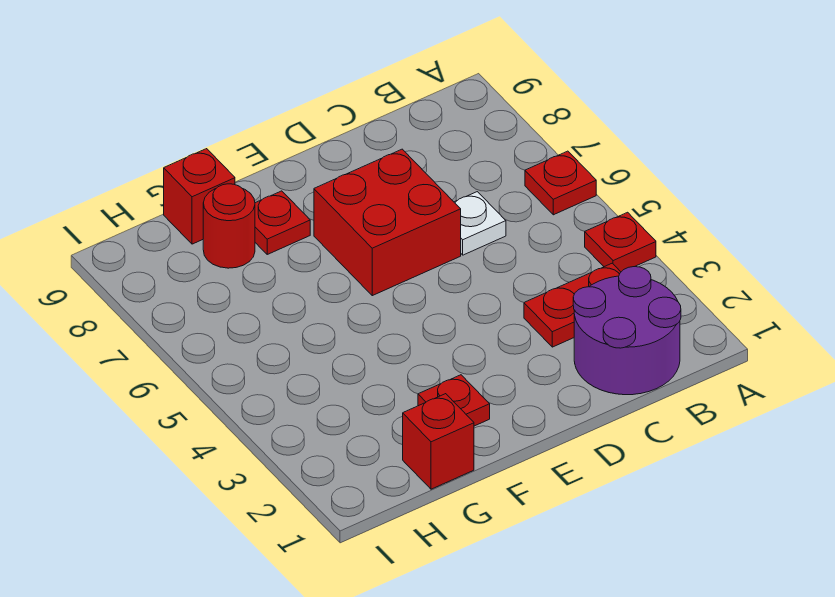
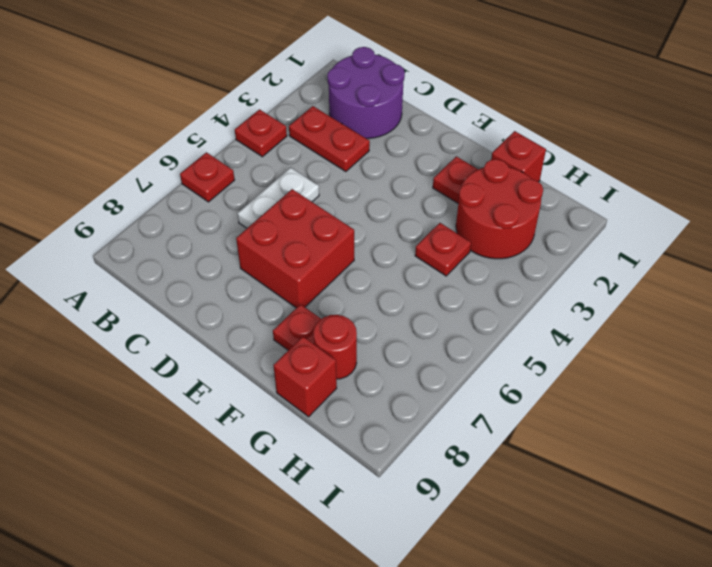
white 1x1 plate [454,192,506,255] -> white 1x2 plate [238,168,319,228]
none -> red 2x2 round brick [456,159,543,259]
none -> red 1x1 plate [415,223,471,276]

